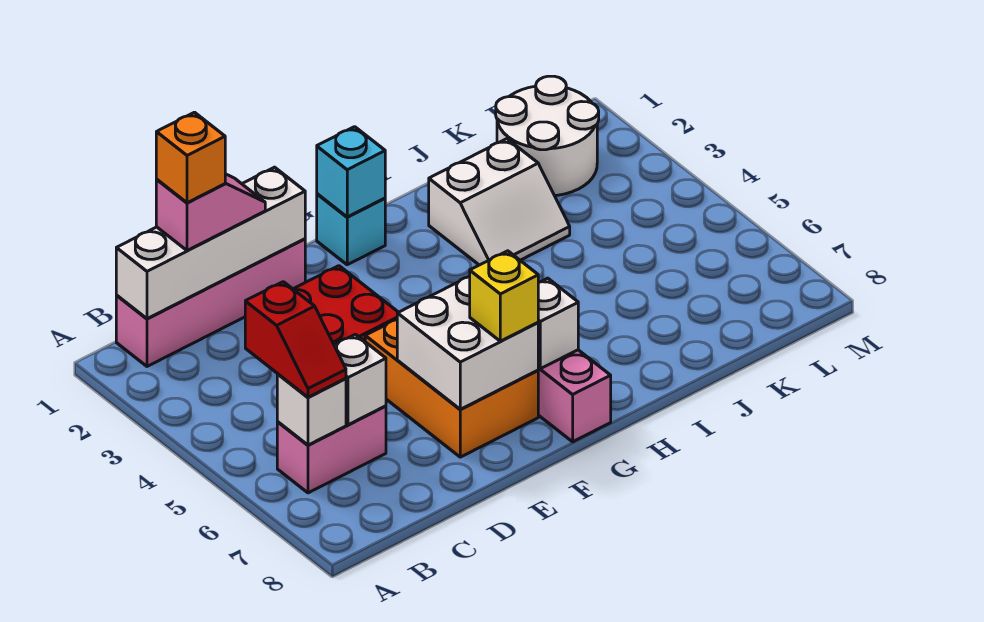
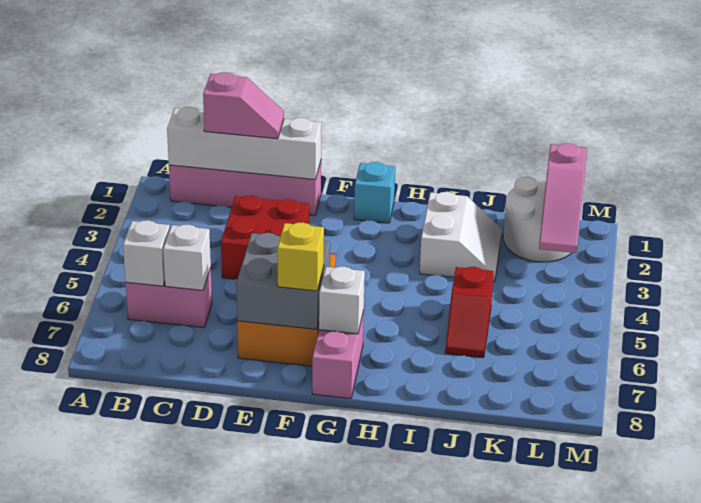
red 1x2 slope [245,282,346,397] -> red 1x2 slope moved to [445,267,494,358]
orange 1x1 brick [156,112,225,203] -> none
white 2x2 brick [397,276,538,409] -> grey 2x2 brick [236,233,330,329]
cyan 1x1 brick [317,127,385,217] -> none
white 2x2 slope [429,139,570,265] -> white 2x2 slope turned to [420,192,502,282]
none -> pink 1x3 slope [539,143,587,253]

